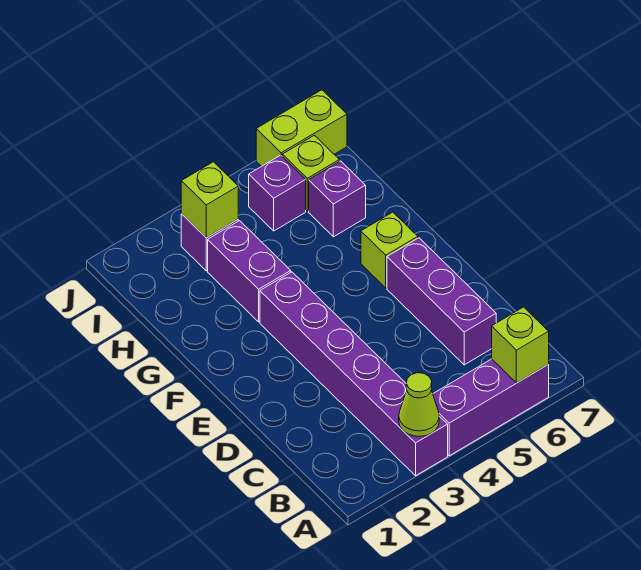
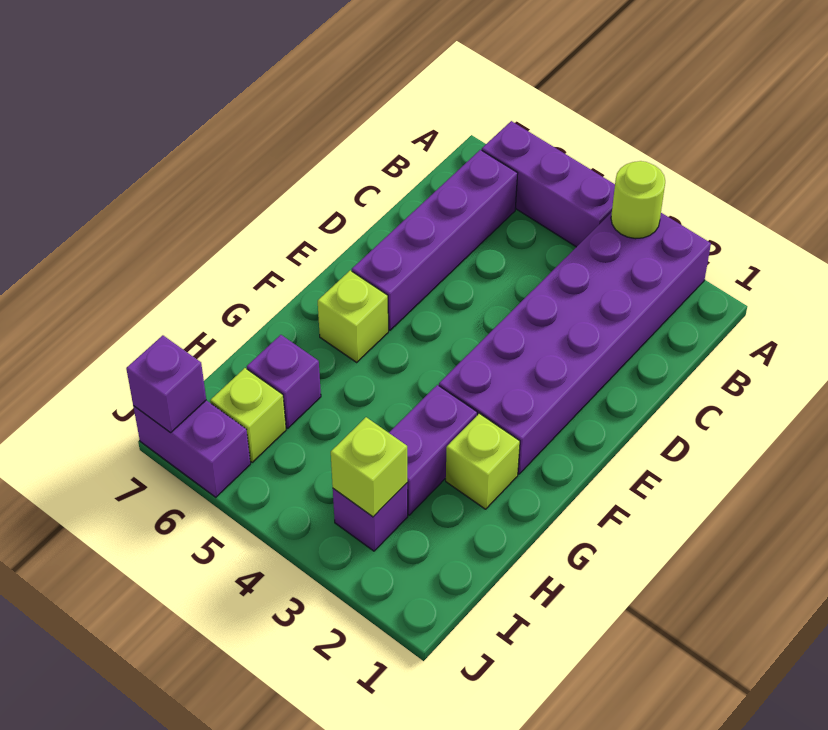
purple 1x6 brick [260,272,448,476] -> purple 2x6 brick [439,212,711,474]
lime 1x1 cone [399,373,439,437] -> lime 1x1 round brick [611,161,665,239]
lime 1x1 brick [492,307,549,383] -> lime 1x1 brick moved to [446,413,520,509]
purple 1x3 brick [387,238,496,365] -> purple 1x4 brick [352,150,518,330]
purple 1x1 brick [249,155,306,231] -> purple 1x1 brick moved to [126,335,206,433]
lime 1x2 brick [256,90,347,166] -> purple 1x2 brick [133,400,250,497]

